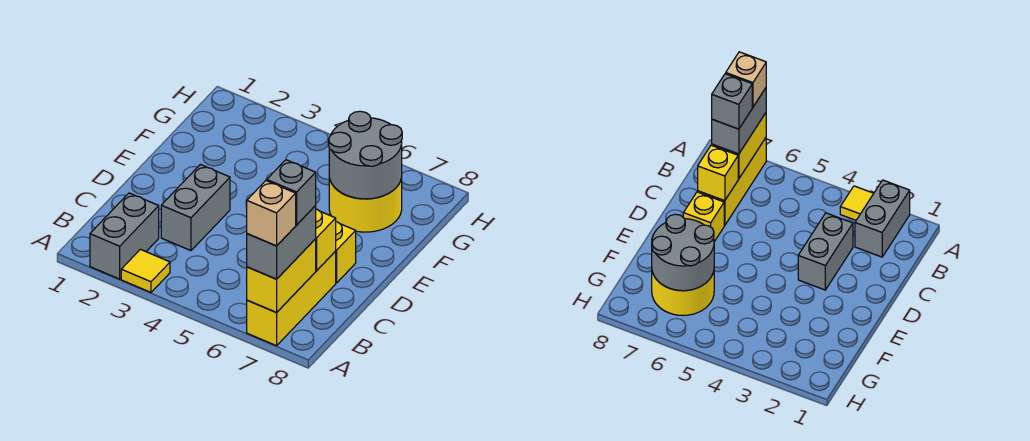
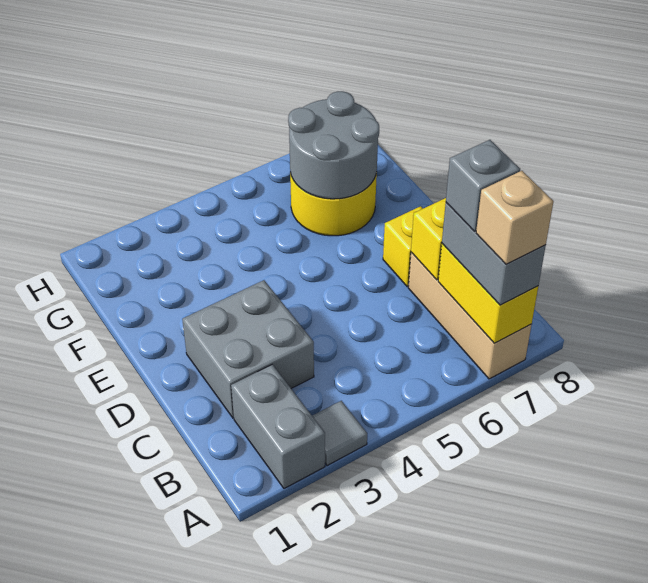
yellow 1x1 tile [121,249,170,292] -> grey 1x1 tile [312,401,367,466]
yellow 1x3 brick [247,251,336,346] -> tan 1x3 brick [408,252,532,379]
grey 1x2 brick [161,165,230,251] -> grey 2x2 brick [182,280,314,418]

